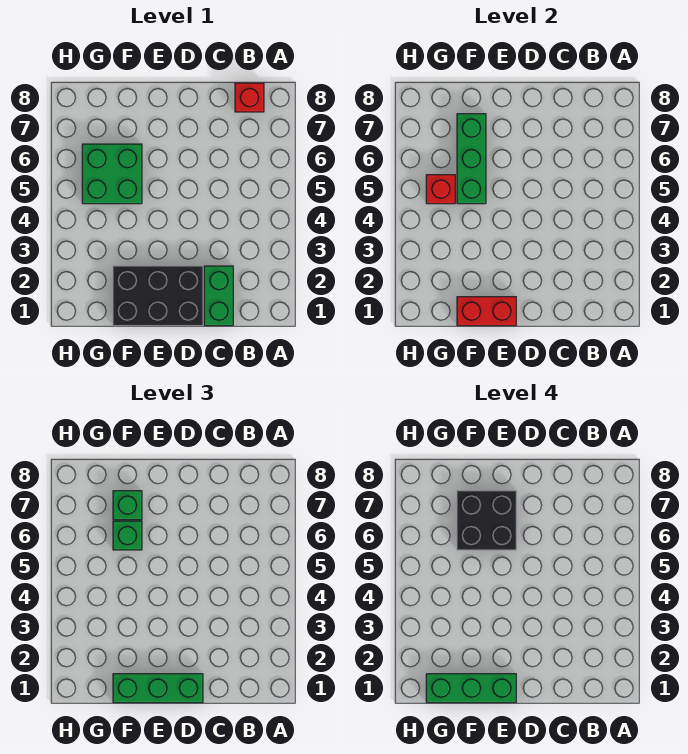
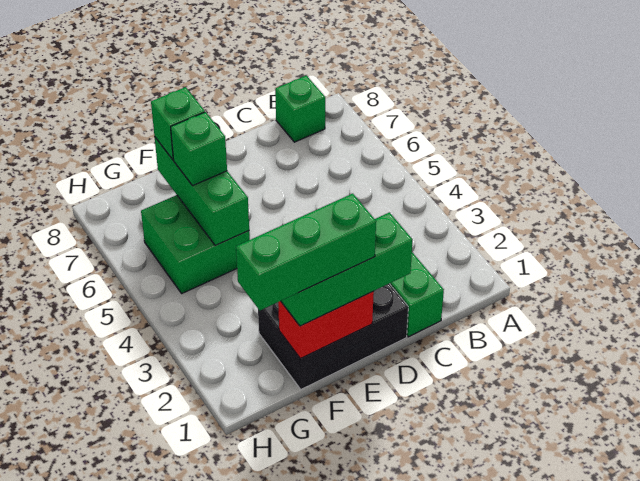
red 1x1 brick [235,83,264,112] -> green 1x1 brick [275,75,325,142]
black 2x2 brick [457,491,516,550] -> none
red 1x1 brick [426,175,455,204] -> none

